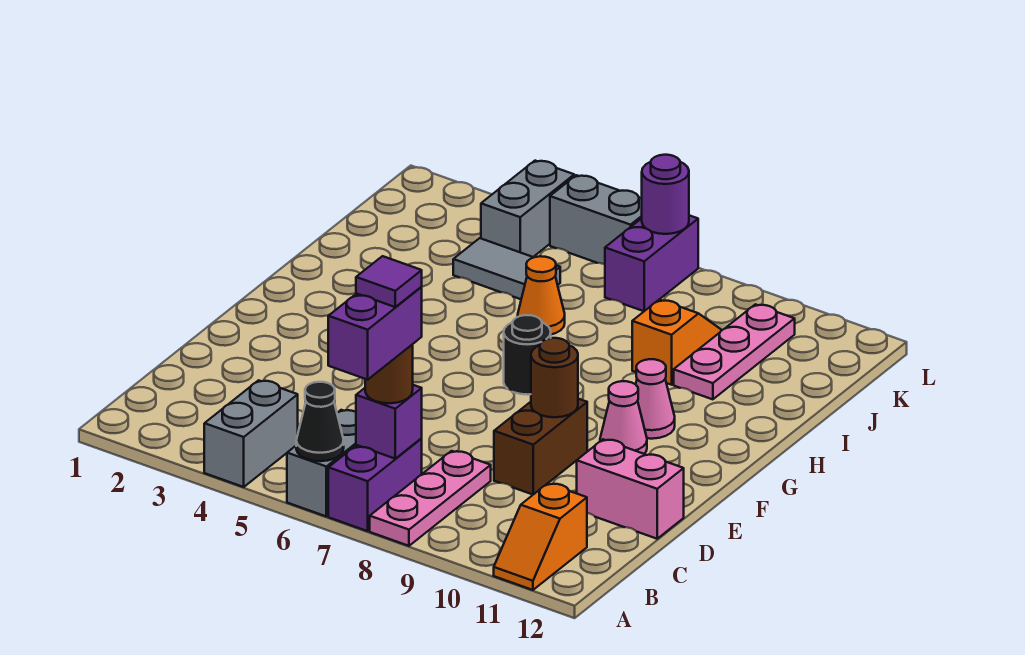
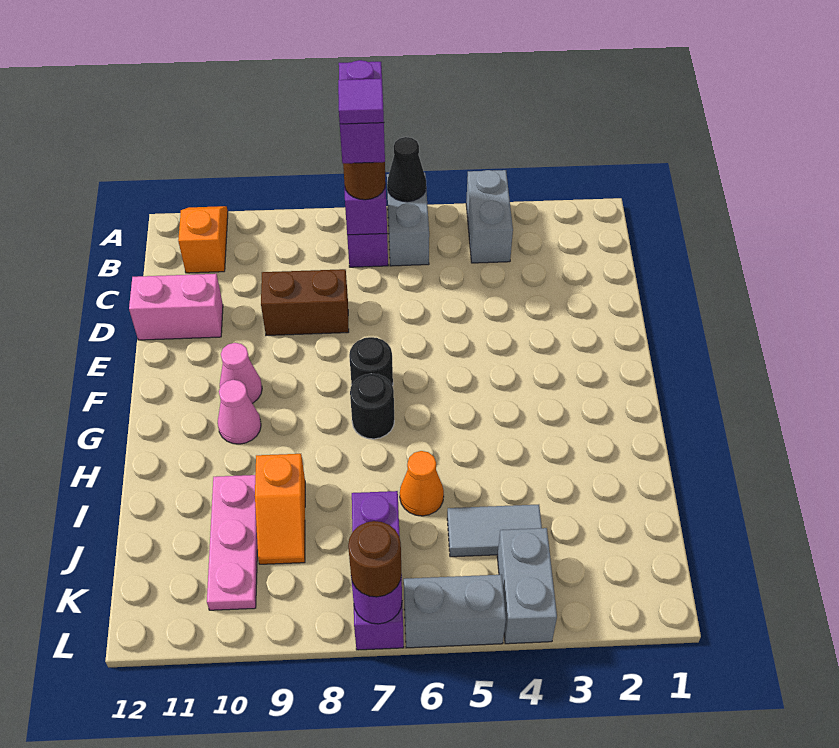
pink 1x3 plate [370,451,491,546] -> none
brown 1x2 brick [494,399,587,495] -> brown 1x2 brick turned to [261,269,349,335]
brown 1x1 round brick [531,338,578,417] -> brown 1x1 round brick moved to [348,521,401,597]
none -> black 1x1 round brick [349,337,393,385]
purple 1x2 brick [605,215,698,311] -> purple 1x3 brick [352,491,404,650]

